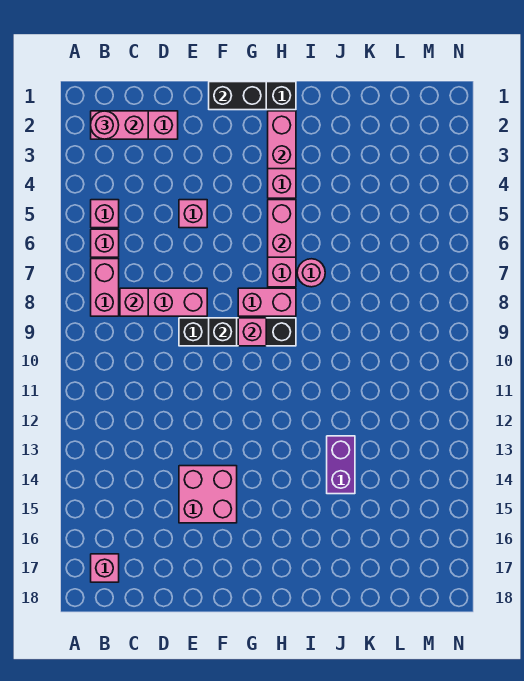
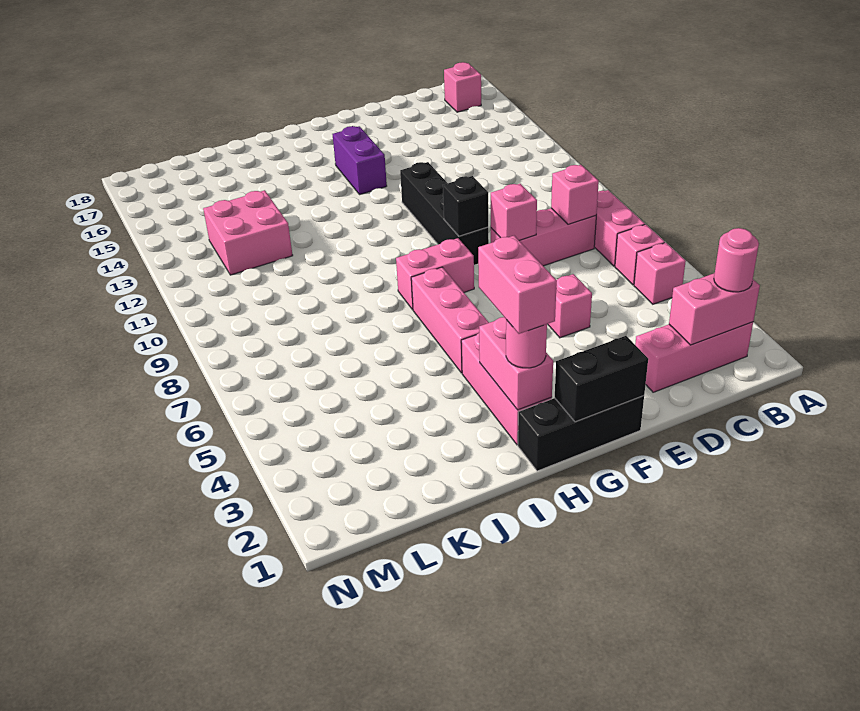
black 1x4 brick [179,318,296,346] -> black 1x4 brick turned to [400,162,489,265]
pink 2x2 brick [179,466,237,523] -> pink 2x2 brick moved to [203,190,293,275]
pink 1x1 brick [238,318,266,346] -> pink 1x1 brick moved to [491,184,537,240]
pink 1x2 brick [268,200,296,257] -> pink 1x2 brick moved to [478,236,557,334]
pink 1x1 round brick [297,259,325,287] -> pink 1x1 round brick moved to [506,320,547,368]
purple 1x2 brick [327,436,355,494] -> purple 1x2 brick moved to [332,126,387,195]

